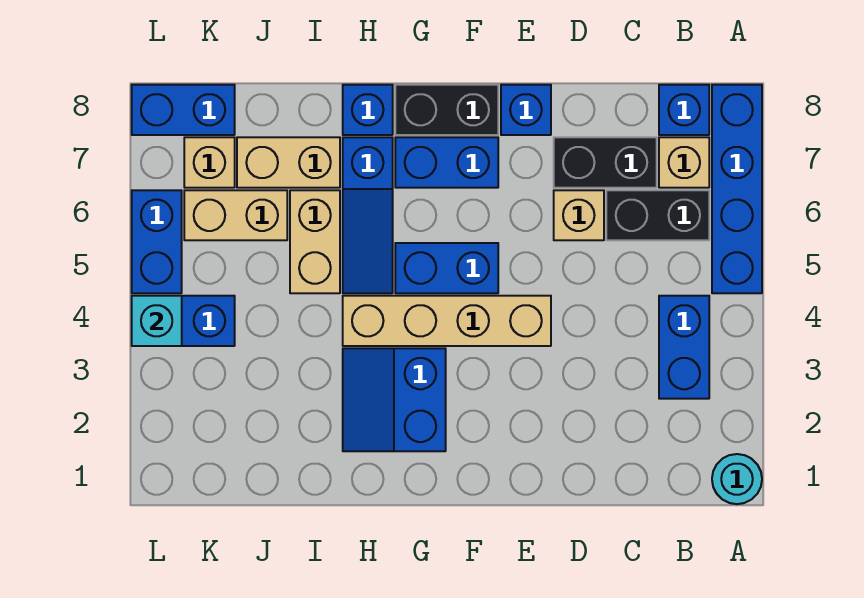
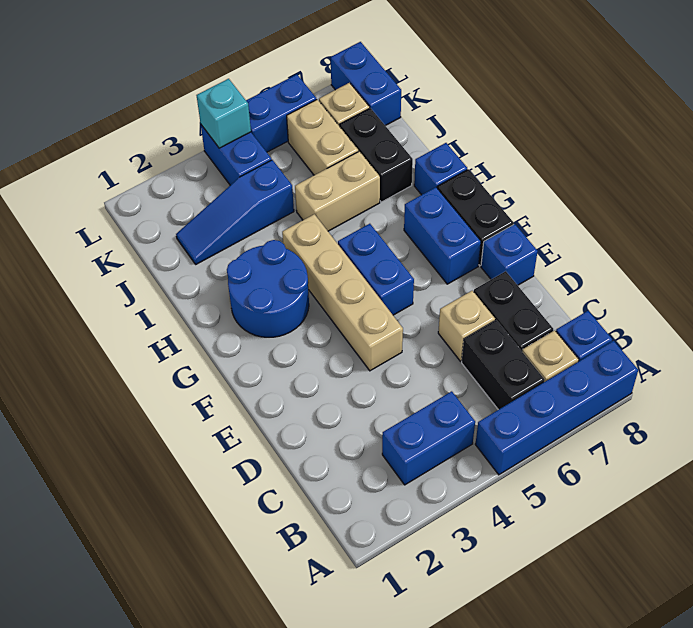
cyan 1x1 round brick [712,454,762,504] -> none
blue 2x2 slope [343,348,446,451] -> blue 2x2 round brick [227,240,309,337]
blue 1x3 slope [343,137,393,293] -> blue 1x3 slope moved to [176,160,294,264]
tan 1x2 brick [237,137,340,188] -> black 1x2 brick [340,108,413,202]

